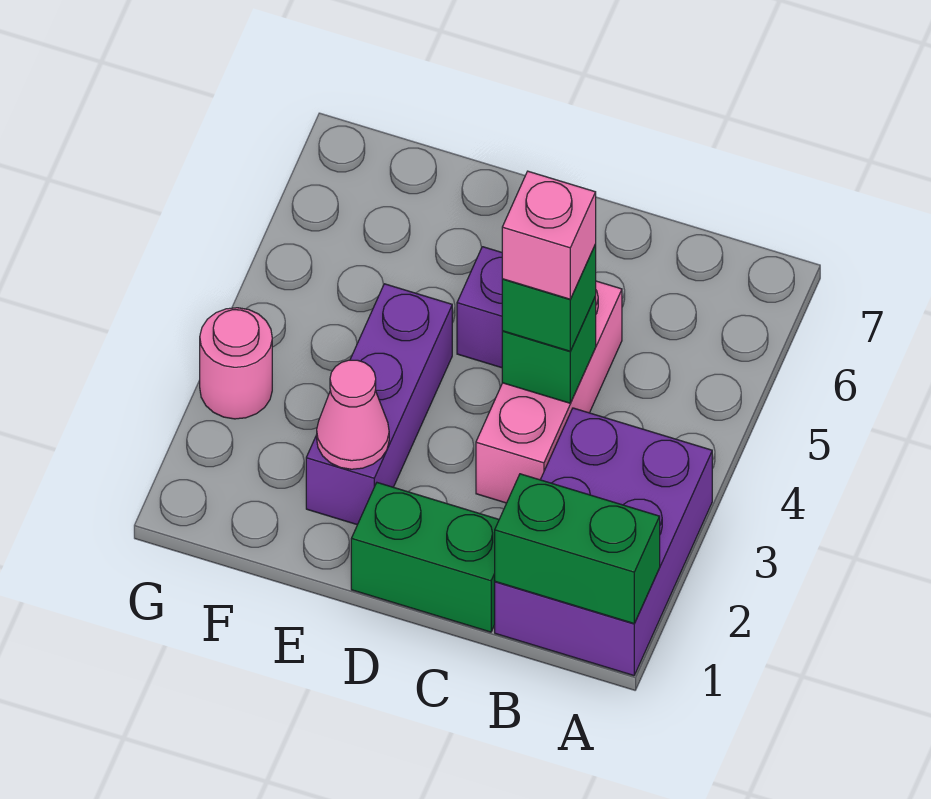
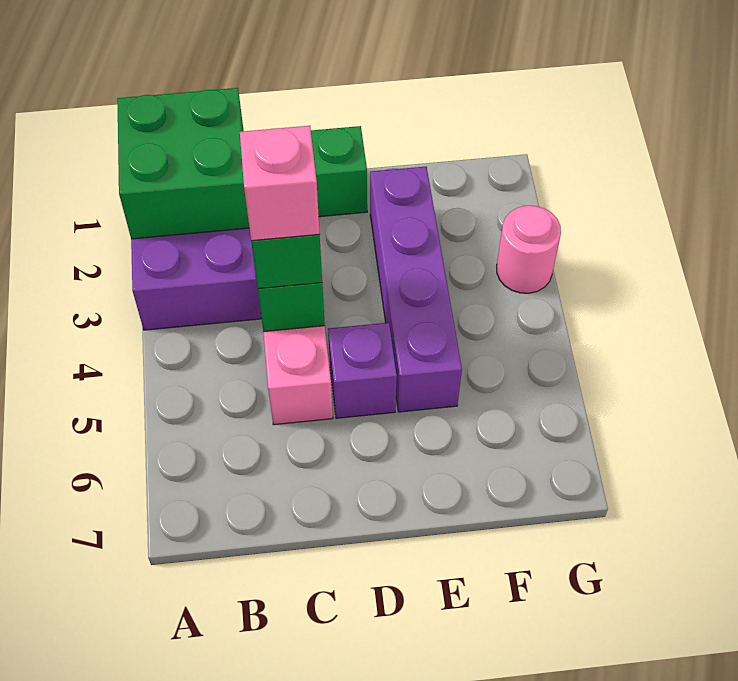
green 1x2 brick [495,474,660,623] -> green 2x2 brick [117,88,249,239]
purple 1x3 brick [306,284,452,525] -> purple 1x4 brick [370,167,462,412]
pink 1x1 cone [317,360,389,469] -> none

